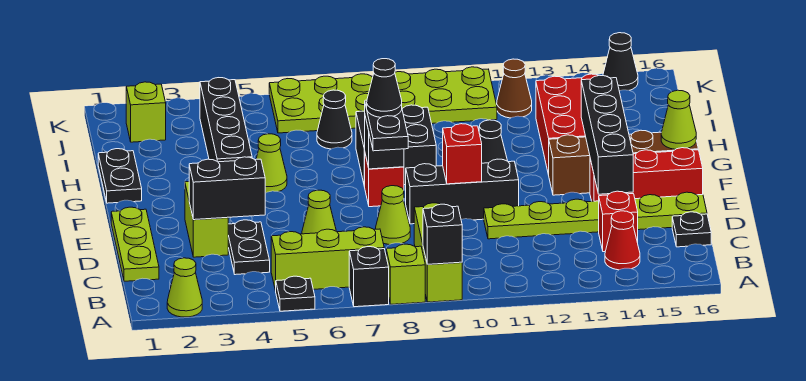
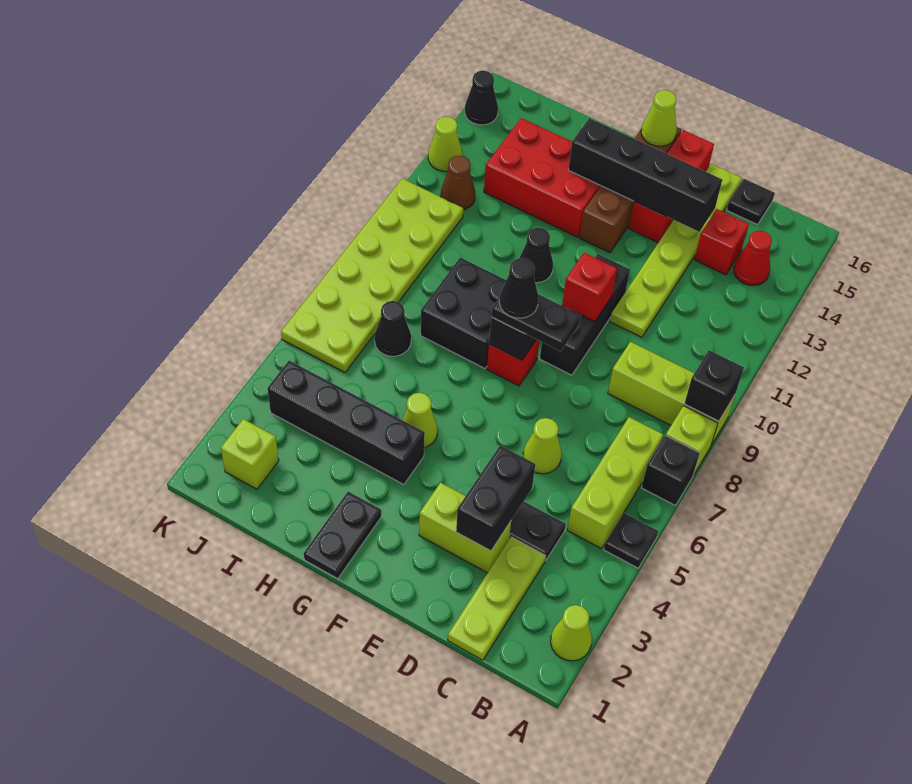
lime 1x3 plate [111,207,159,281] -> lime 1x3 plate turned to [448,537,546,660]
lime 1x1 cone [376,186,410,245] -> lime 1x1 cone moved to [428,117,462,171]
black 1x2 plate [98,149,142,203] -> black 1x2 plate turned to [304,492,381,579]

